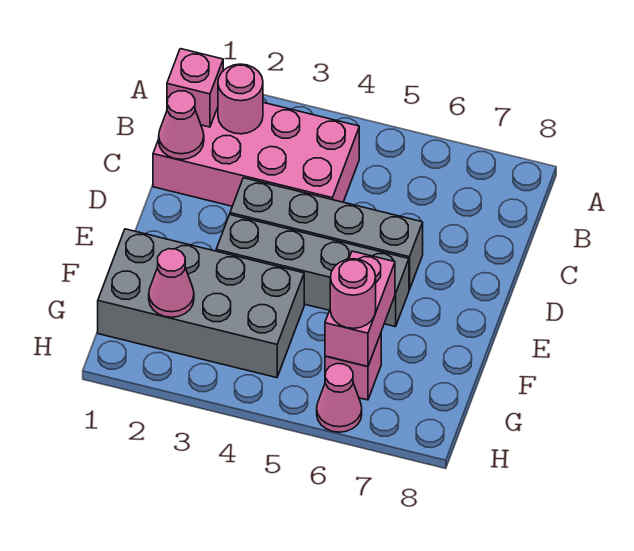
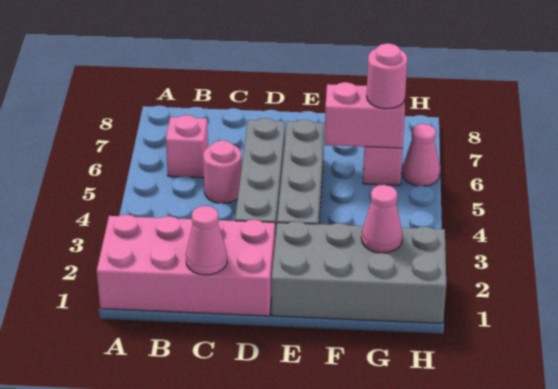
pink 2x4 brick [153,103,359,206] -> pink 2x4 brick turned to [97,215,275,316]
pink 1x1 brick [167,49,223,127] -> pink 1x1 brick moved to [166,115,208,178]
pink 1x1 round brick [218,64,263,134] -> pink 1x1 round brick moved to [203,141,242,203]
grey 2x4 brick [98,229,304,378] -> grey 2x4 brick turned to [272,221,446,323]

